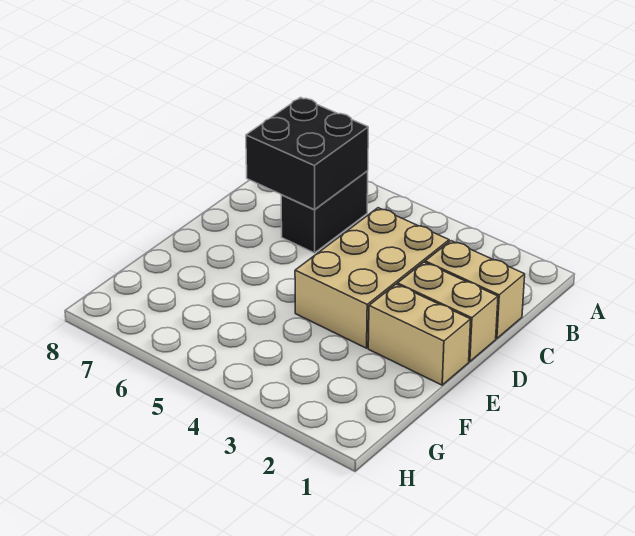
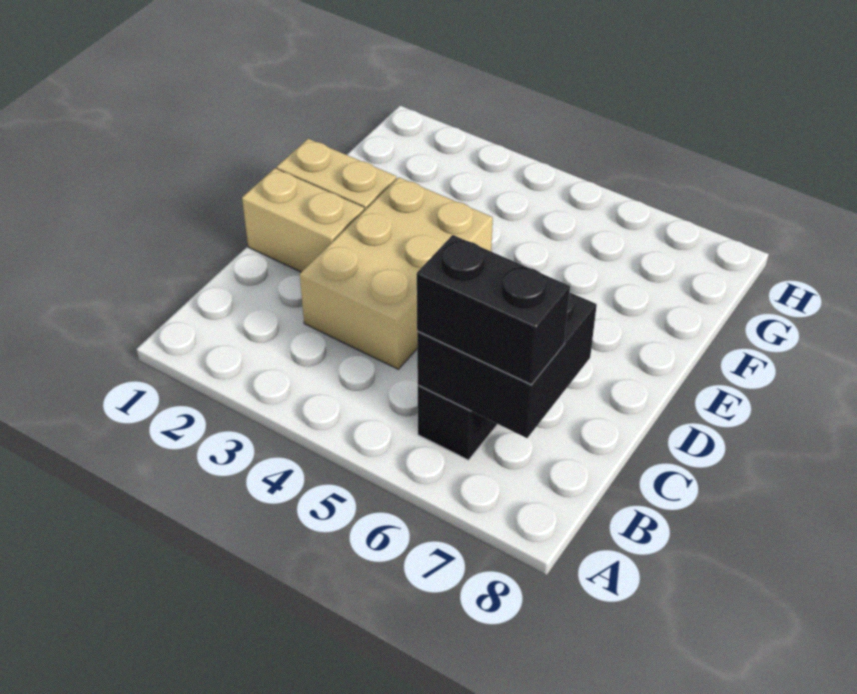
none -> black 1x2 brick [417,235,570,385]
tan 1x2 brick [425,241,525,339] -> none

